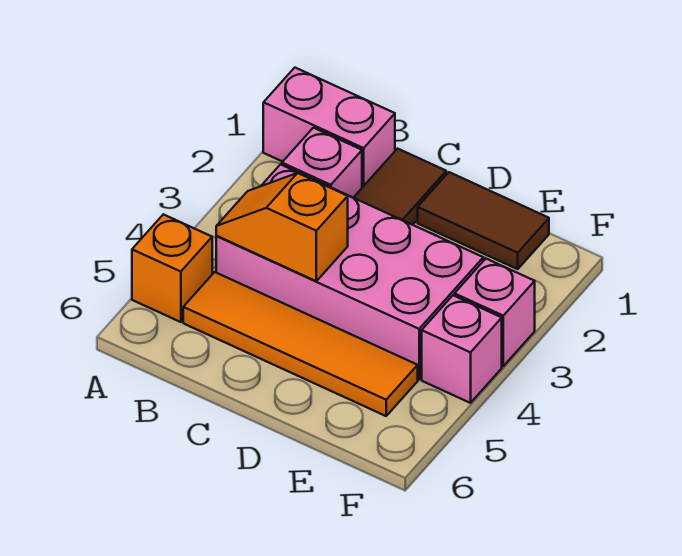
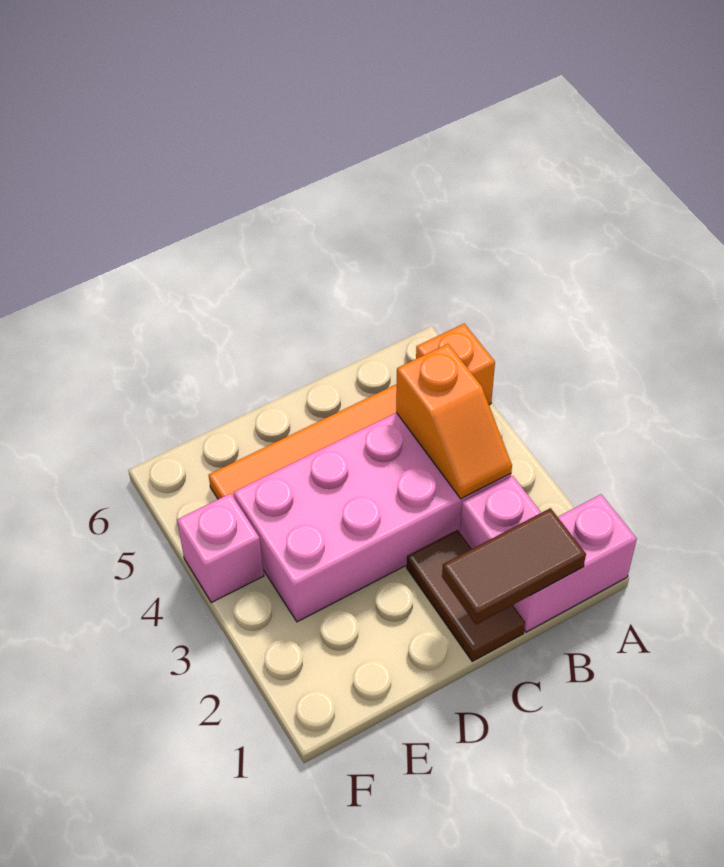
orange 1x2 slope [216,173,348,281] -> orange 1x2 slope turned to [396,344,512,499]
brown 1x2 tile [418,172,549,269] -> brown 1x2 tile moved to [442,508,586,624]
pink 1x1 brick [455,259,535,366] -> none

